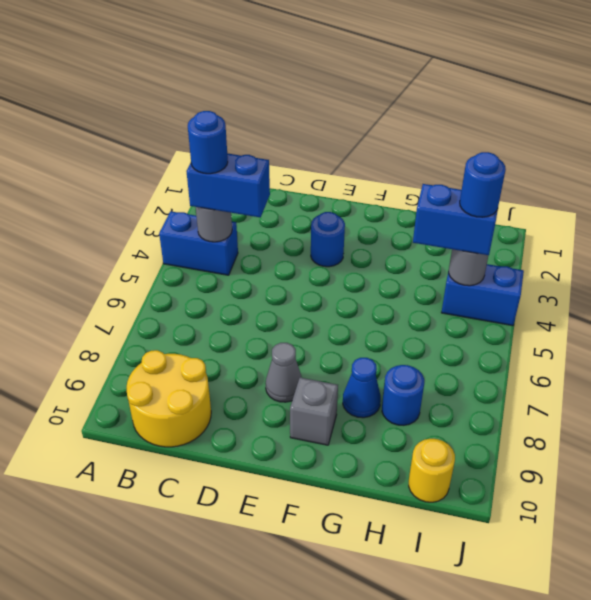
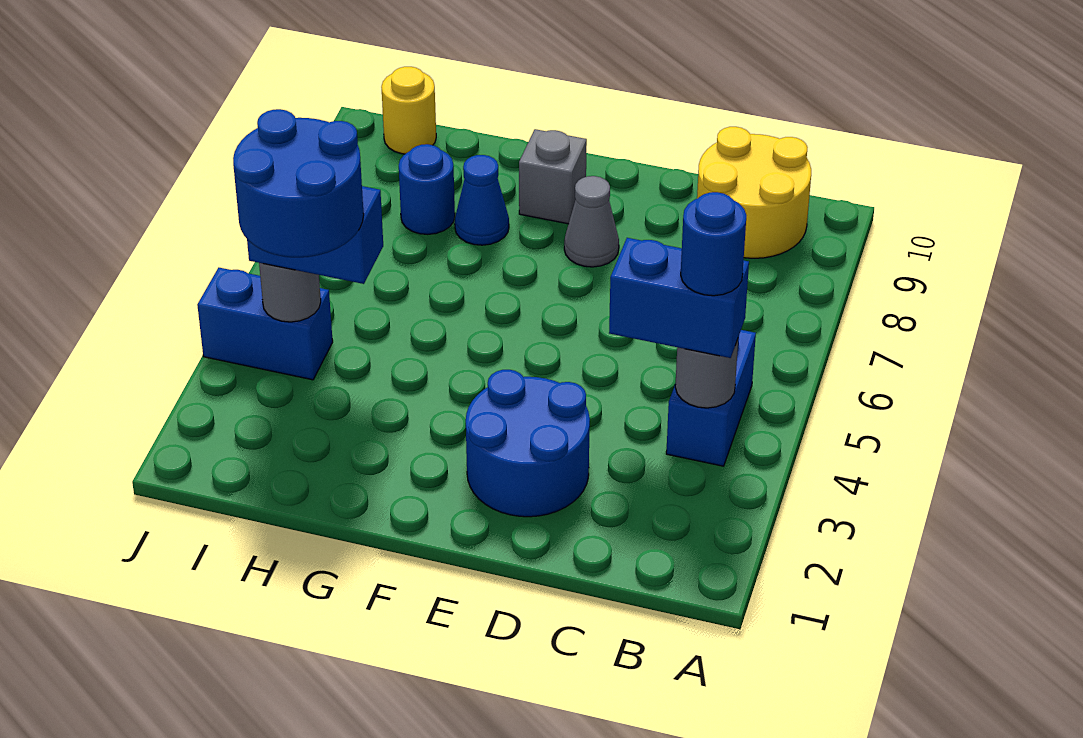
blue 1x2 brick [159,211,238,275] -> blue 1x2 brick turned to [666,330,756,466]
blue 1x1 round brick [311,212,345,267] -> blue 2x2 round brick [466,370,590,517]
blue 1x1 round brick [460,152,506,217] -> blue 2x2 round brick [233,109,364,257]

